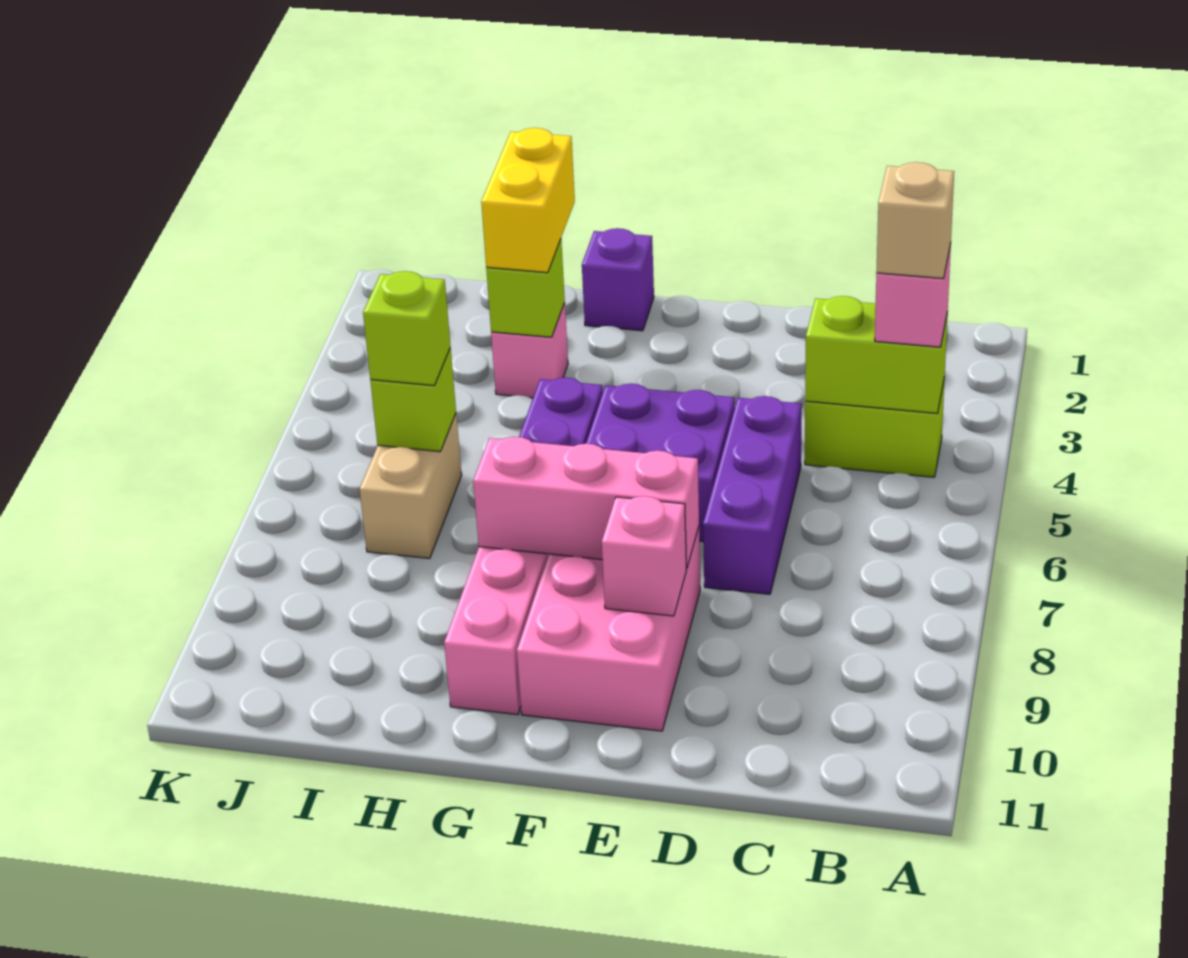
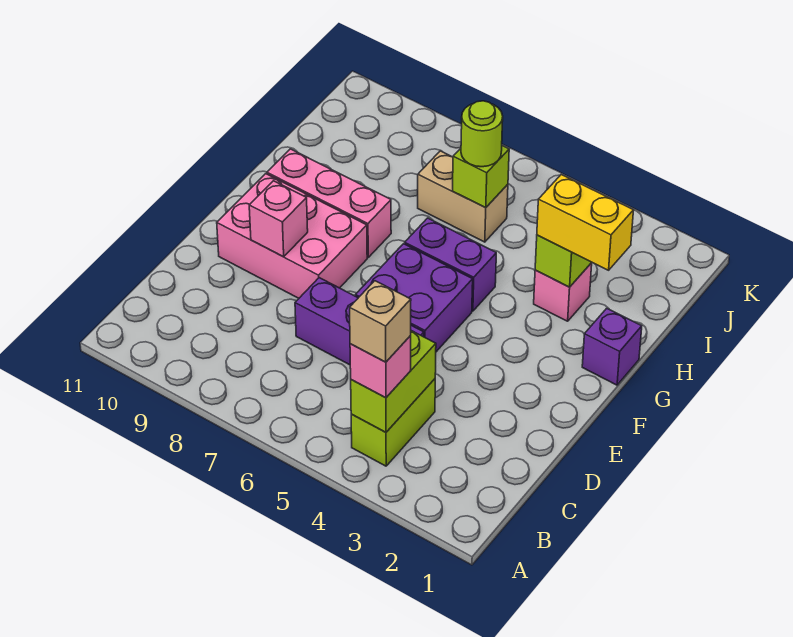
pink 1x3 brick [473,437,699,568] -> none
lime 1x1 brick [363,271,451,386] -> lime 1x1 round brick [461,101,503,167]

